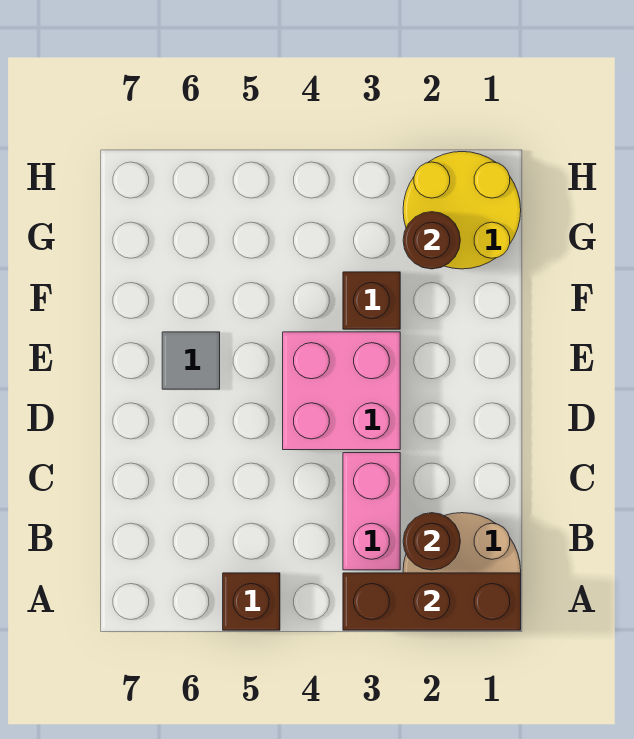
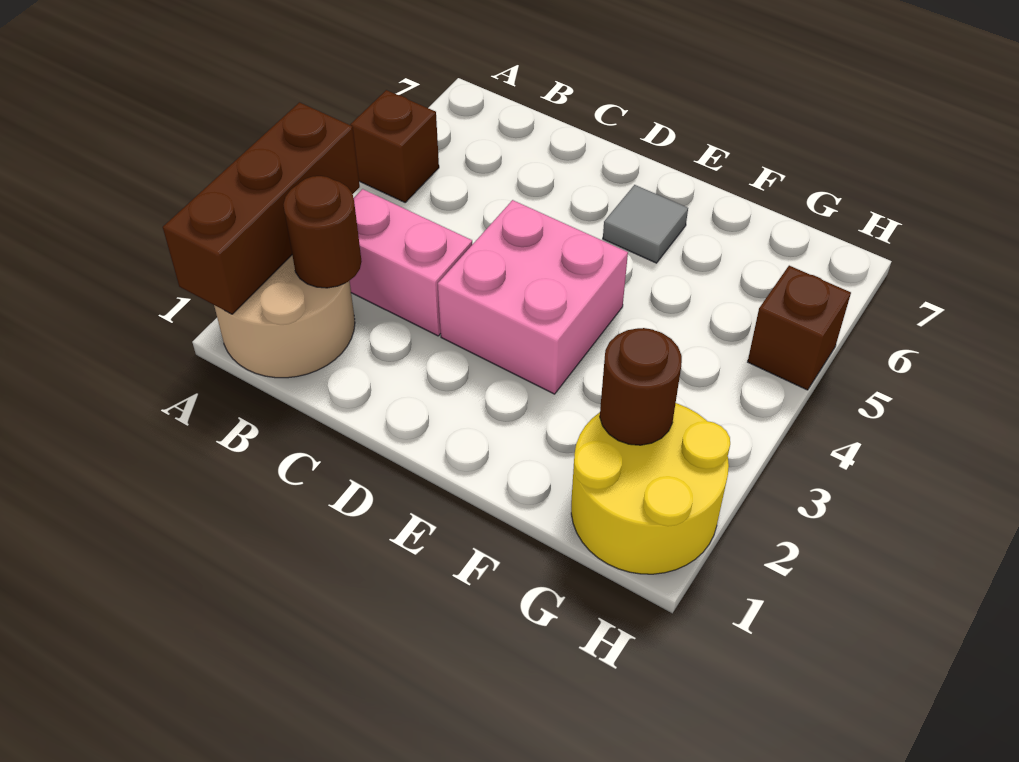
brown 1x1 brick [343,272,400,329] -> brown 1x1 brick moved to [748,266,851,390]

